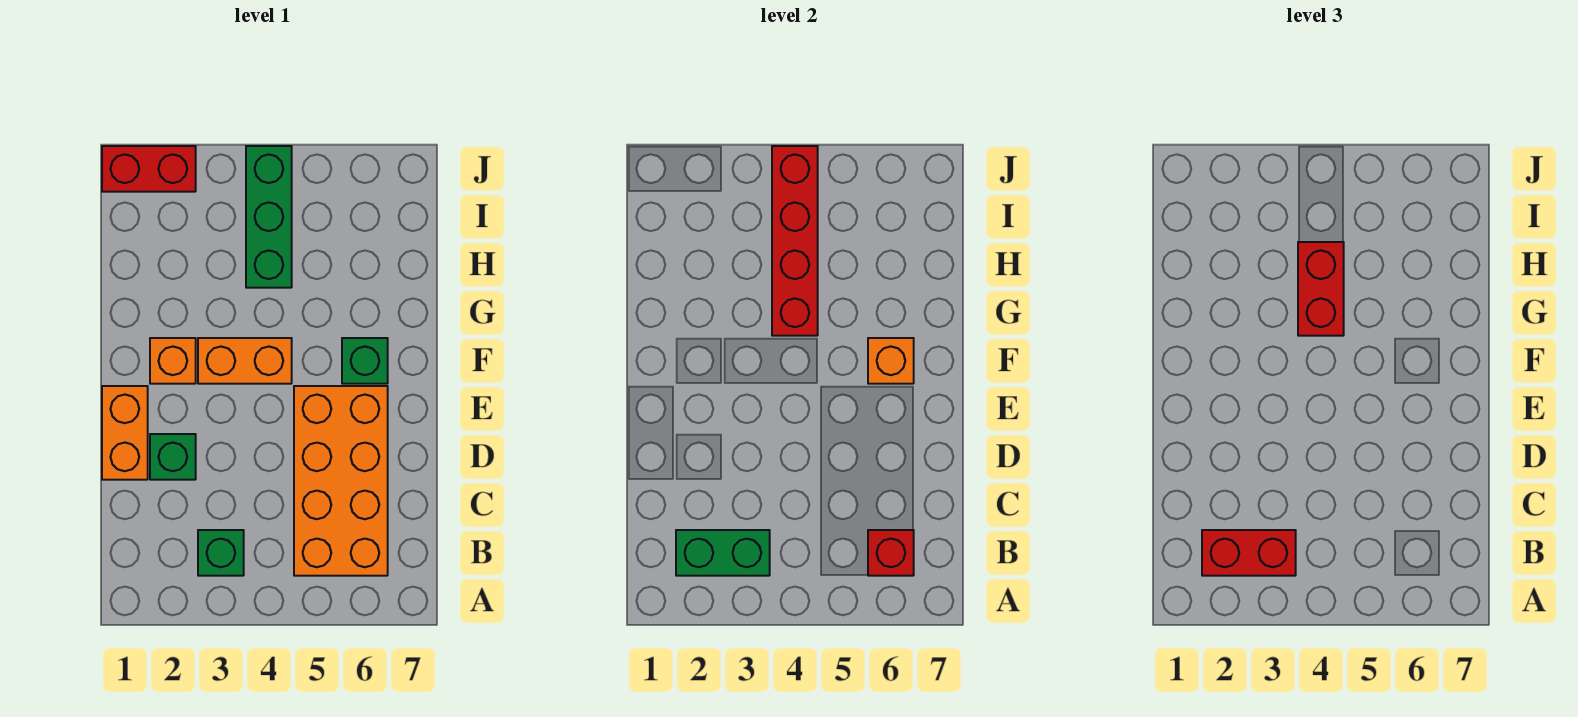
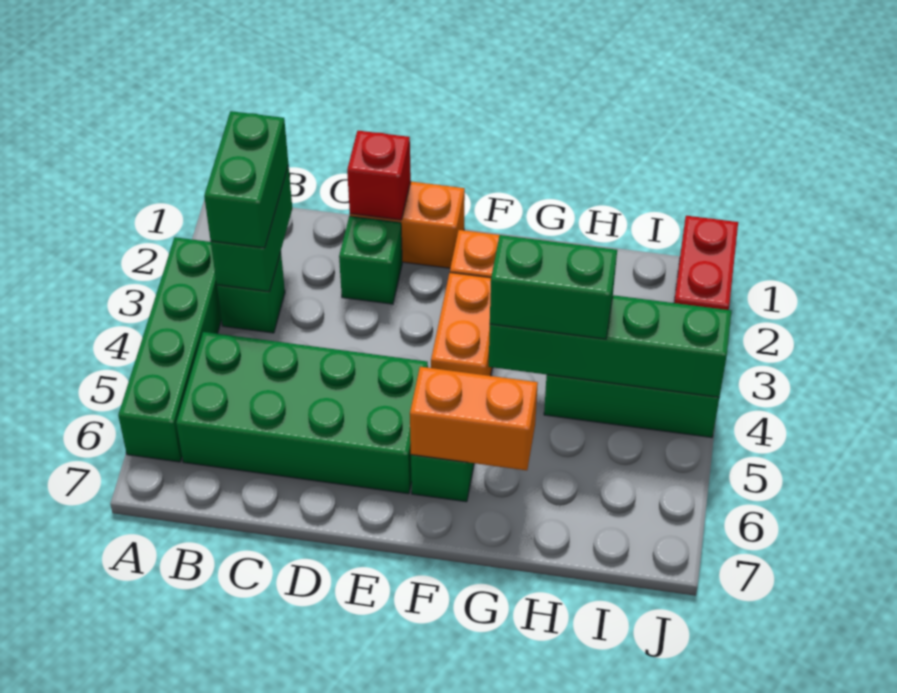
none -> green 1x4 brick [118,237,222,462]
red 1x2 brick [1202,530,1296,576] -> green 1x2 brick [204,111,288,248]
orange 2x4 brick [294,386,388,576] -> green 2x4 brick [176,332,428,494]
red 1x1 brick [868,530,914,576] -> red 1x1 brick moved to [347,131,411,220]
orange 1x1 brick [868,338,914,384] -> orange 1x2 brick [410,367,538,470]
red 1x4 brick [772,146,818,336] -> green 1x4 brick [489,295,731,397]
red 1x2 brick [1298,242,1344,336] -> green 1x2 brick [490,235,617,339]

